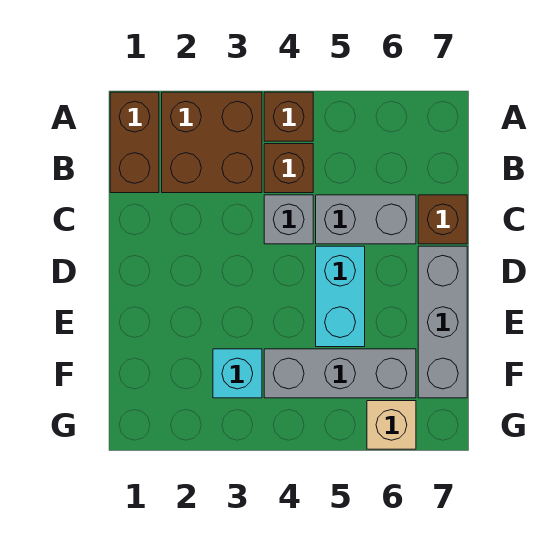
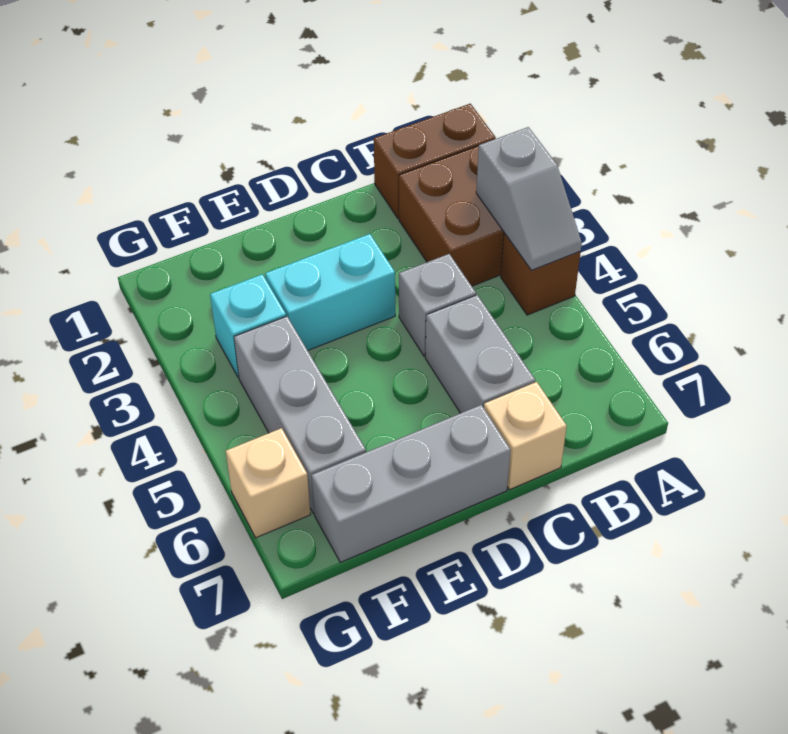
none -> grey 1x2 slope [476,127,582,270]
brown 1x1 brick [264,144,313,193] -> none
brown 1x1 brick [418,195,467,244] -> tan 1x1 brick [484,382,567,490]
cyan 1x2 brick [316,246,365,347] -> cyan 1x2 brick moved to [265,234,395,350]

